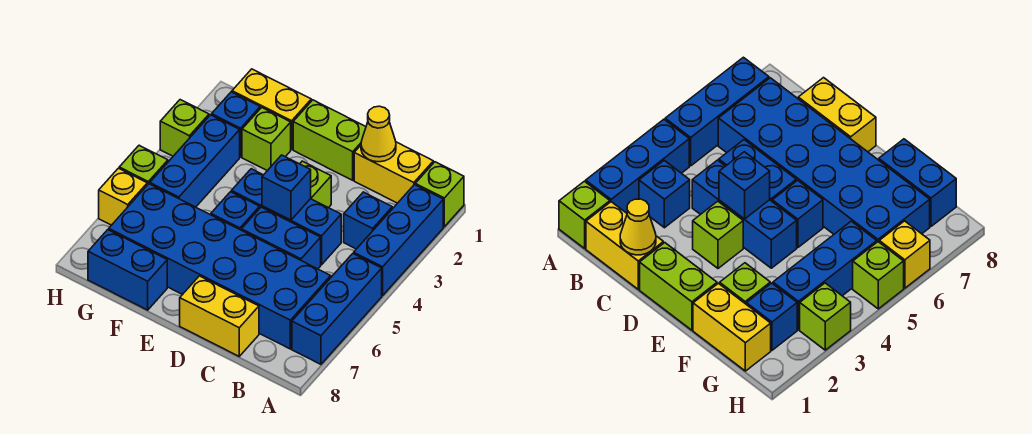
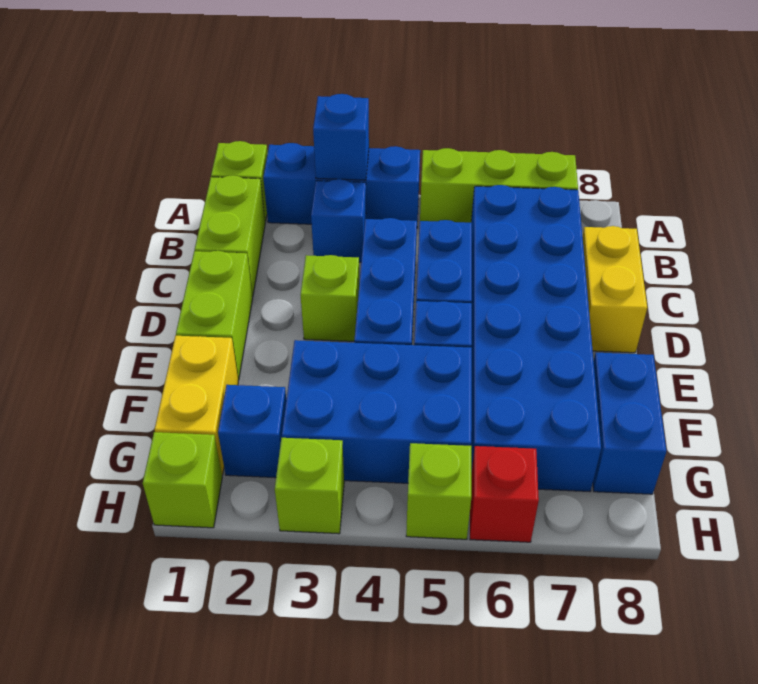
blue 1x3 brick [292,254,382,364] -> lime 1x3 brick [420,148,578,223]
yellow 1x2 brick [354,142,433,203] -> lime 1x2 brick [195,175,265,297]
yellow 1x1 cone [361,106,396,162] -> none
blue 1x1 brick [262,155,311,220] -> blue 1x1 brick moved to [313,94,369,180]
lime 1x1 brick [242,107,291,171] -> lime 1x1 brick moved to [143,432,222,528]
blue 1x3 brick [150,115,240,207] -> blue 2x3 brick [282,340,472,483]
yellow 1x1 brick [99,168,147,225] -> red 1x1 brick [470,446,539,542]

